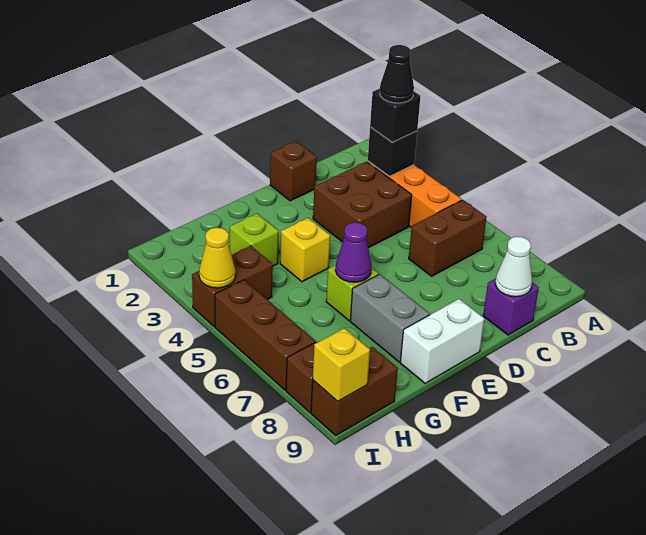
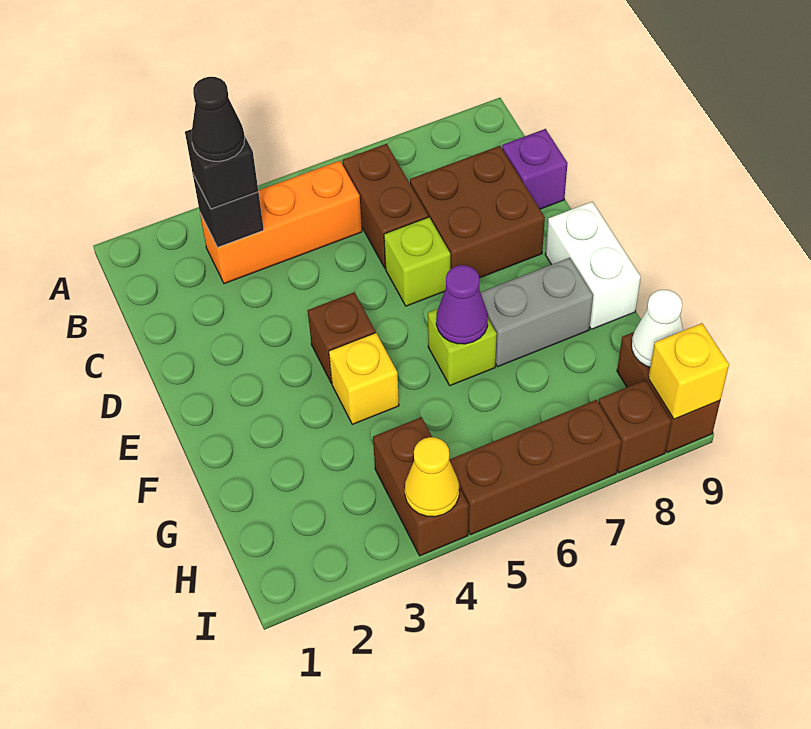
brown 2x2 brick [313,162,412,248] -> brown 2x2 brick moved to [410,146,545,278]
white 1x1 cone [495,237,532,297] -> white 1x1 cone moved to [632,290,683,367]
brown 1x1 brick [270,141,317,201] -> brown 1x1 brick moved to [308,292,375,383]
lime 1x1 brick [230,214,279,266] -> lime 1x1 brick moved to [384,217,450,306]

